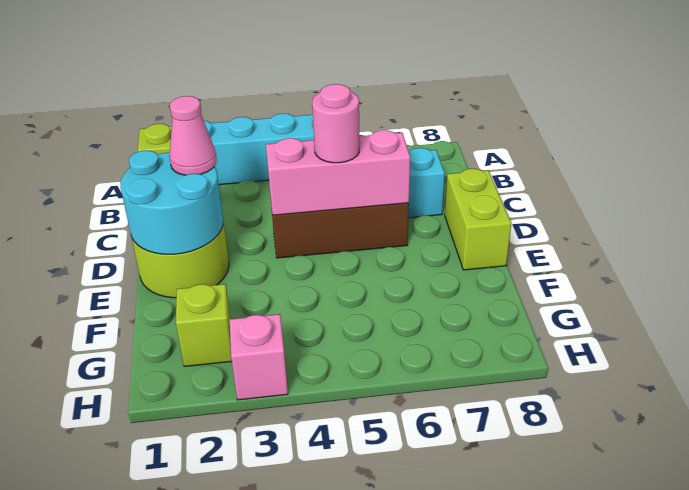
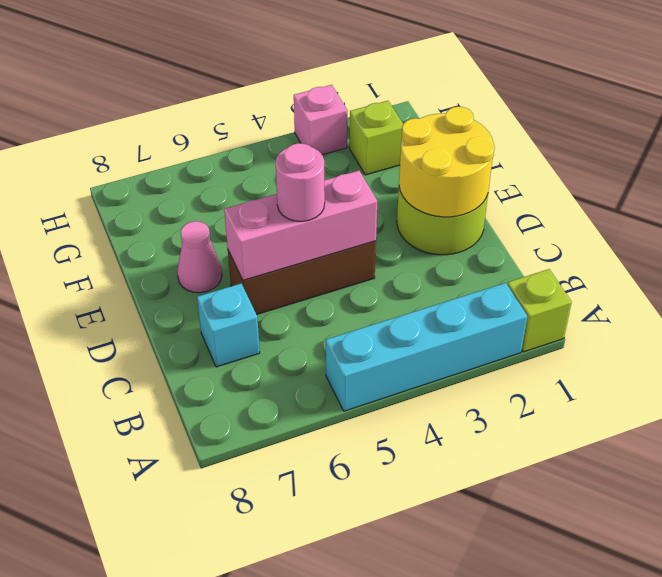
cyan 2x2 round brick [120,151,223,254] -> yellow 2x2 round brick [399,107,495,217]
pink 1x1 cone [169,96,217,175] -> pink 1x1 cone moved to [177,221,222,293]
lime 1x2 brick [445,169,511,270] -> none

